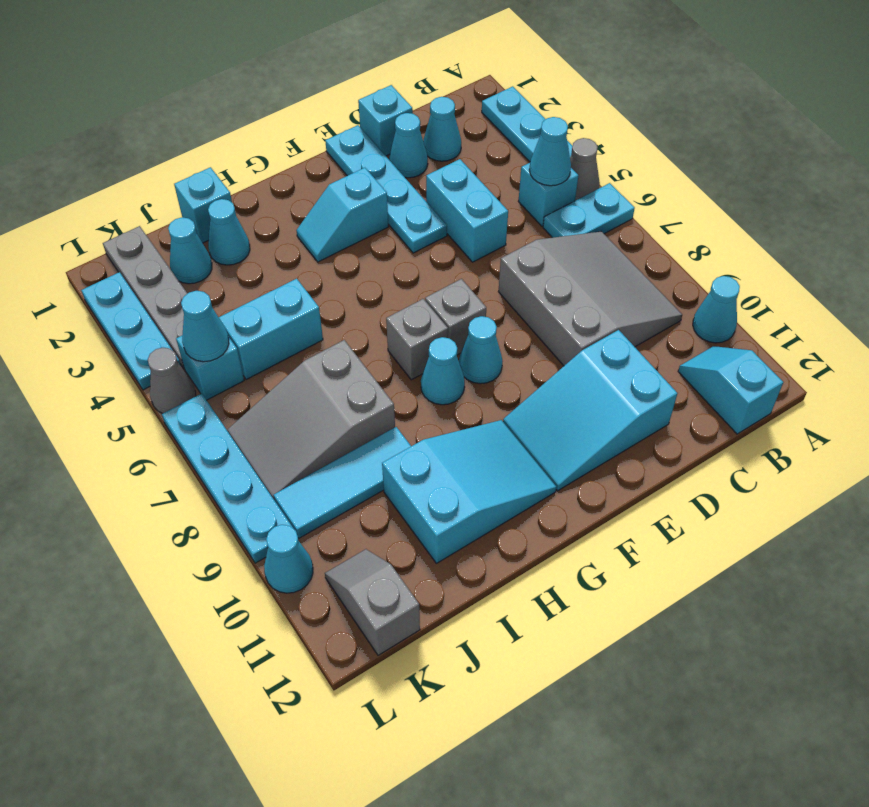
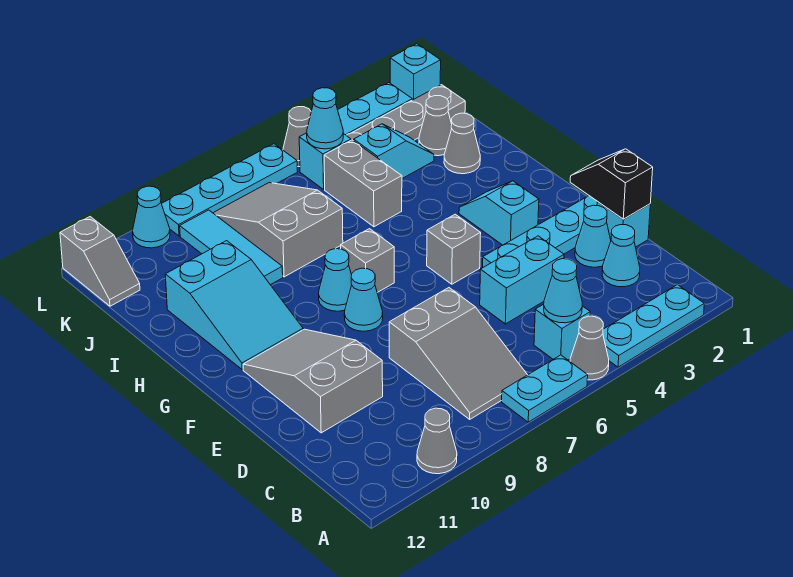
cyan 1x2 plate [543,183,635,238] -> cyan 1x2 plate turned to [502,355,588,422]
cyan 1x1 cone [693,276,740,343] -> grey 1x1 cone [417,408,457,474]
grey 3x3 slope [498,231,682,366] -> grey 2x3 slope [389,288,527,419]
cyan 1x2 slope [678,346,783,434] -> cyan 1x2 slope moved to [354,124,434,178]
none -> black 1x2 slope [570,149,653,219]
cyan 2x3 slope [503,330,677,491] -> grey 2x3 slope [243,329,383,433]
grey 1x1 brick [425,279,486,355] -> grey 1x1 brick moved to [427,214,481,284]
cyan 1x1 brick [174,167,232,243] -> cyan 1x1 brick moved to [390,44,441,100]
cyan 1x1 cone [208,199,250,265] -> grey 1x1 cone [444,113,480,174]
cyan 1x2 brick [219,279,323,380] -> grey 1x2 brick [324,140,402,227]
cyan 1x1 cone [168,217,212,284] -> grey 1x1 cone [419,96,452,156]
grey 1x2 slope [325,549,420,655] -> grey 1x2 slope turned to [60,217,140,306]

